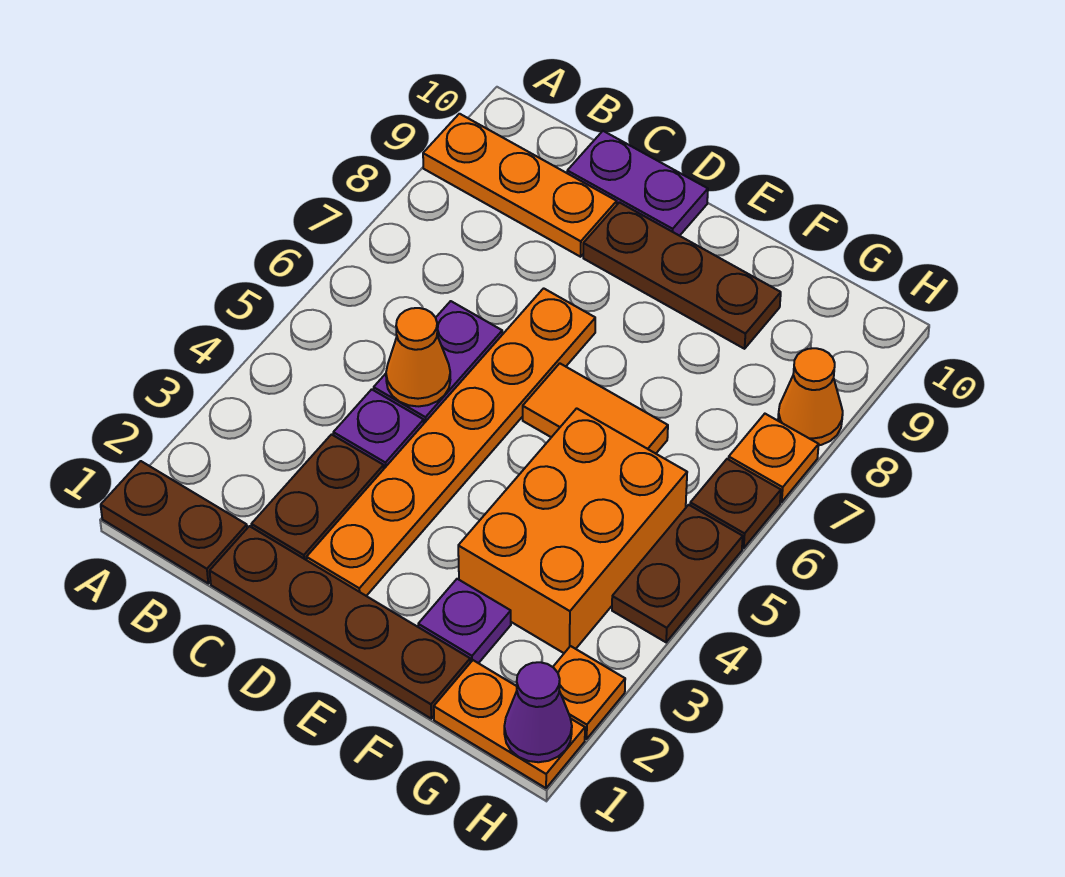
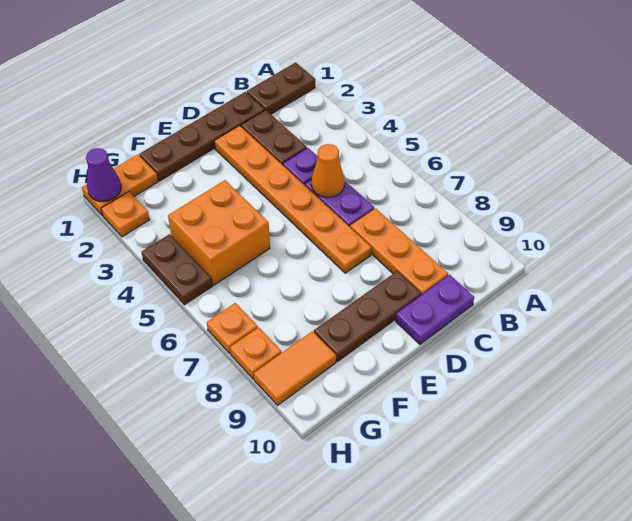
orange 1x3 plate [423,114,617,257] -> orange 1x3 plate turned to [350,209,448,295]
orange 1x2 tile [523,363,668,454] -> orange 1x2 tile moved to [254,331,336,405]
purple 1x1 plate [418,579,511,663] -> none
orange 2x3 brick [458,408,687,653] -> orange 2x2 brick [168,180,270,285]
brown 1x1 plate [690,459,781,548] -> none
orange 1x1 cone [778,348,843,445] -> orange 1x1 plate [230,327,282,379]

